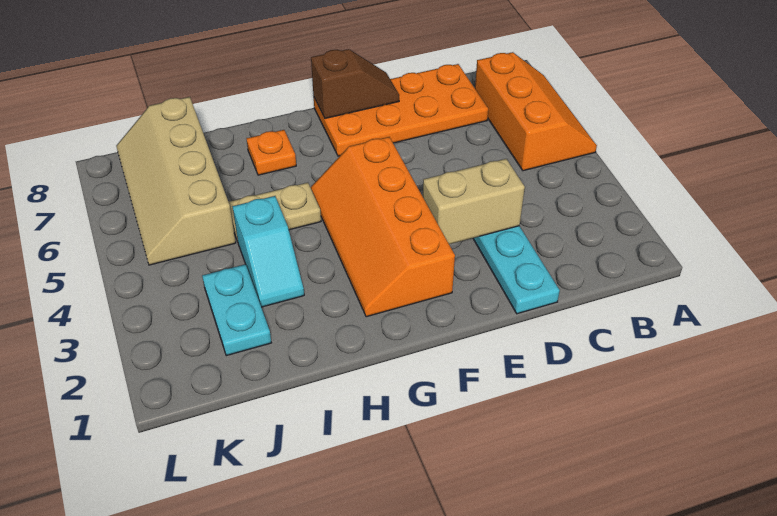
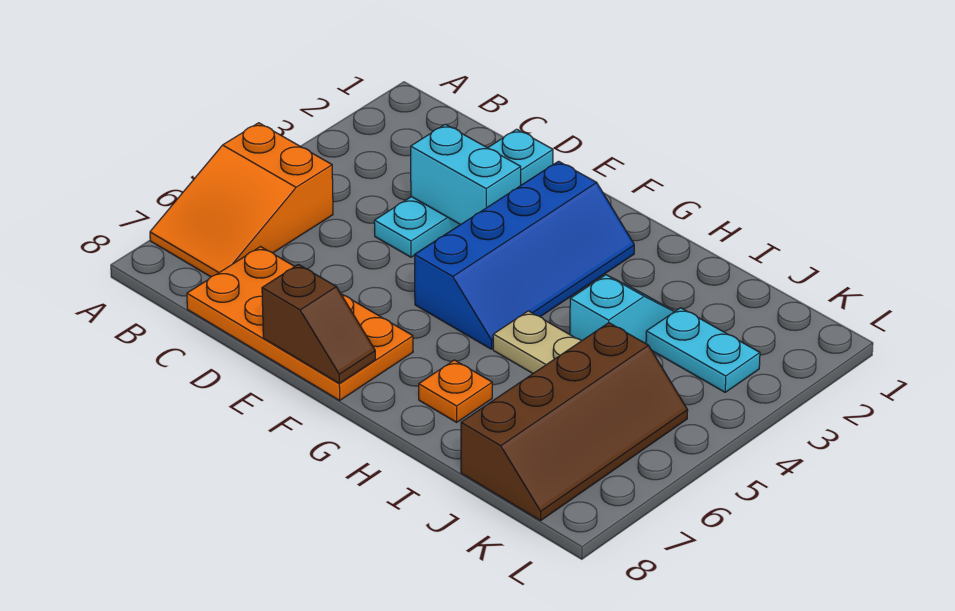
orange 2x3 slope [475,52,597,171] -> orange 2x3 slope turned to [150,123,333,277]
tan 1x2 brick [423,159,525,244] -> cyan 1x2 brick [411,124,521,225]
brown 1x2 slope [311,49,399,118] -> brown 1x2 slope turned to [262,264,376,383]
orange 2x4 slope [311,137,455,317] -> blue 2x4 slope [415,161,634,349]
cyan 1x2 plate [202,264,271,356] -> cyan 1x2 plate turned to [646,308,760,392]
tan 2x4 slope [116,97,236,265] -> brown 2x4 slope [461,323,688,521]

